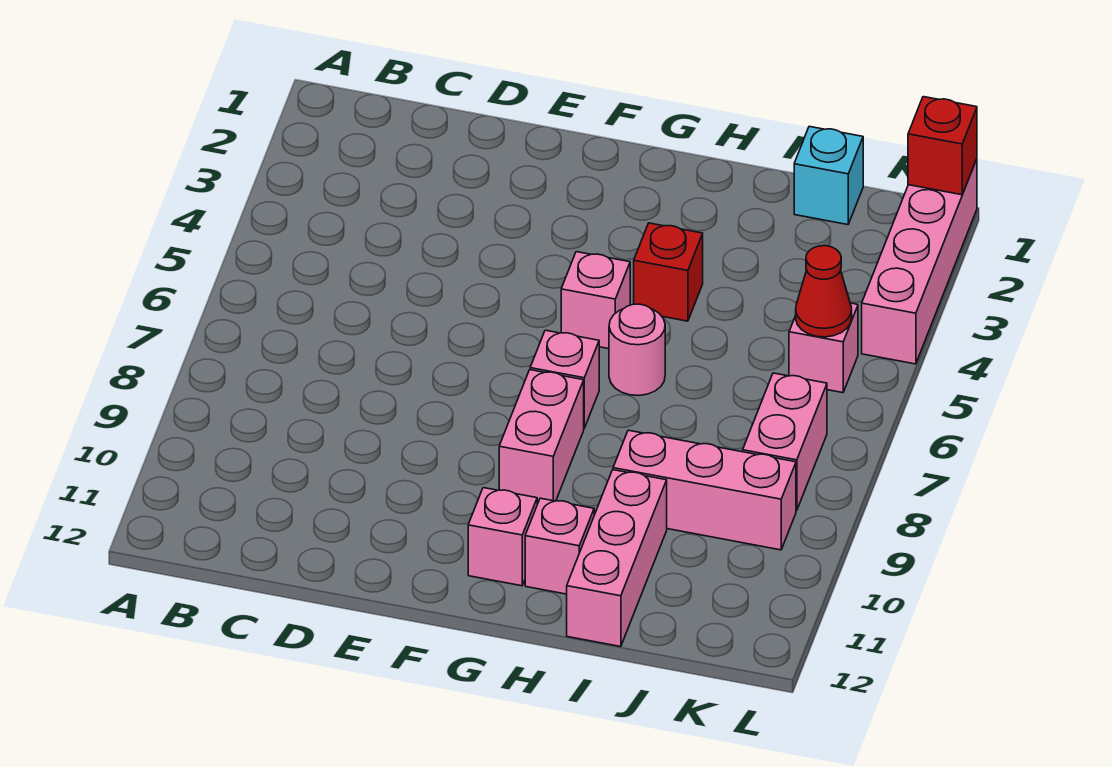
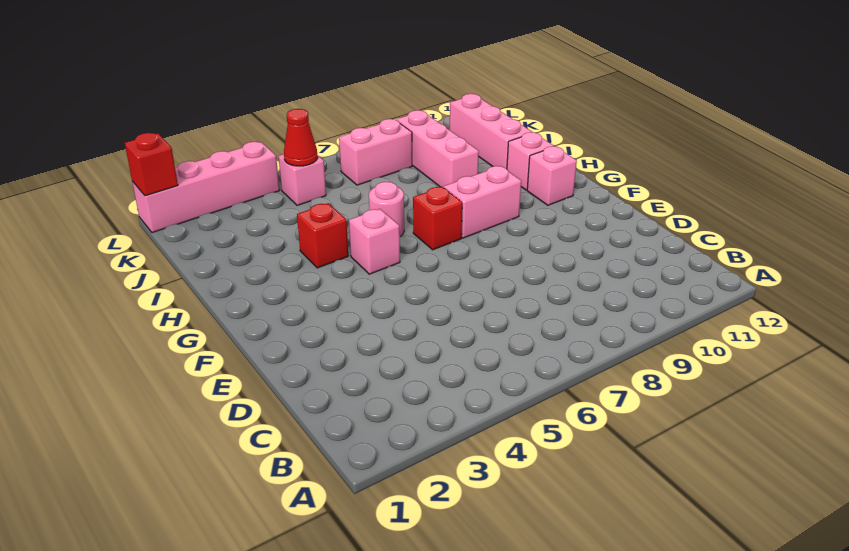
pink 1x1 brick [530,330,599,428] -> red 1x1 brick [413,187,462,250]
pink 1x3 brick [567,470,667,647] -> pink 1x3 brick turned to [450,94,532,169]
cyan 1x1 brick [794,126,863,225] -> none

